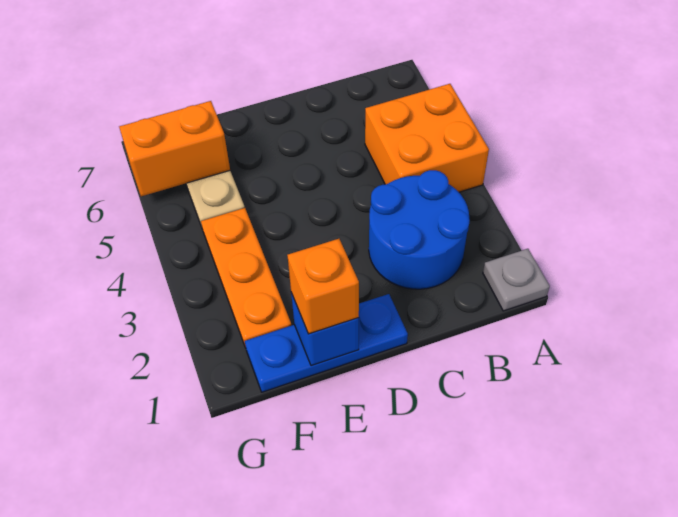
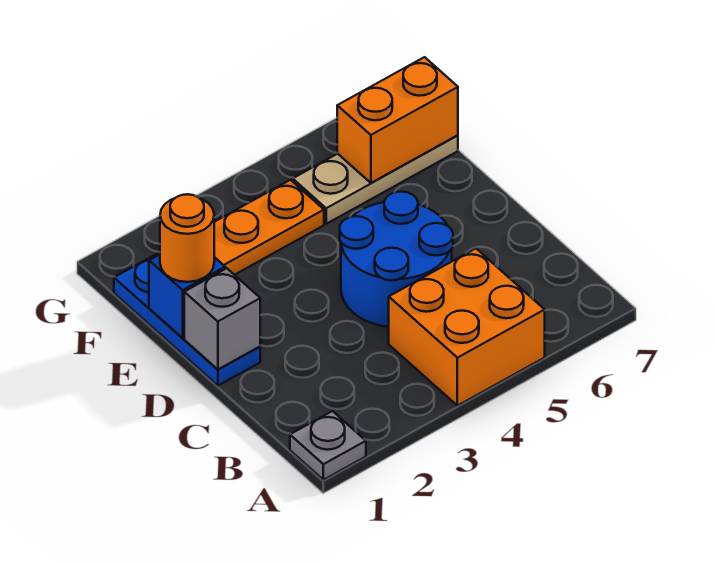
blue 2x2 round brick [369,170,470,289] -> blue 2x2 round brick moved to [340,192,453,327]
none -> grey 1x1 brick [184,268,260,369]
orange 1x1 brick [287,239,359,334] -> orange 1x1 round brick [160,194,214,282]
orange 1x2 brick [119,101,230,196] -> orange 1x2 brick turned to [337,57,458,183]

